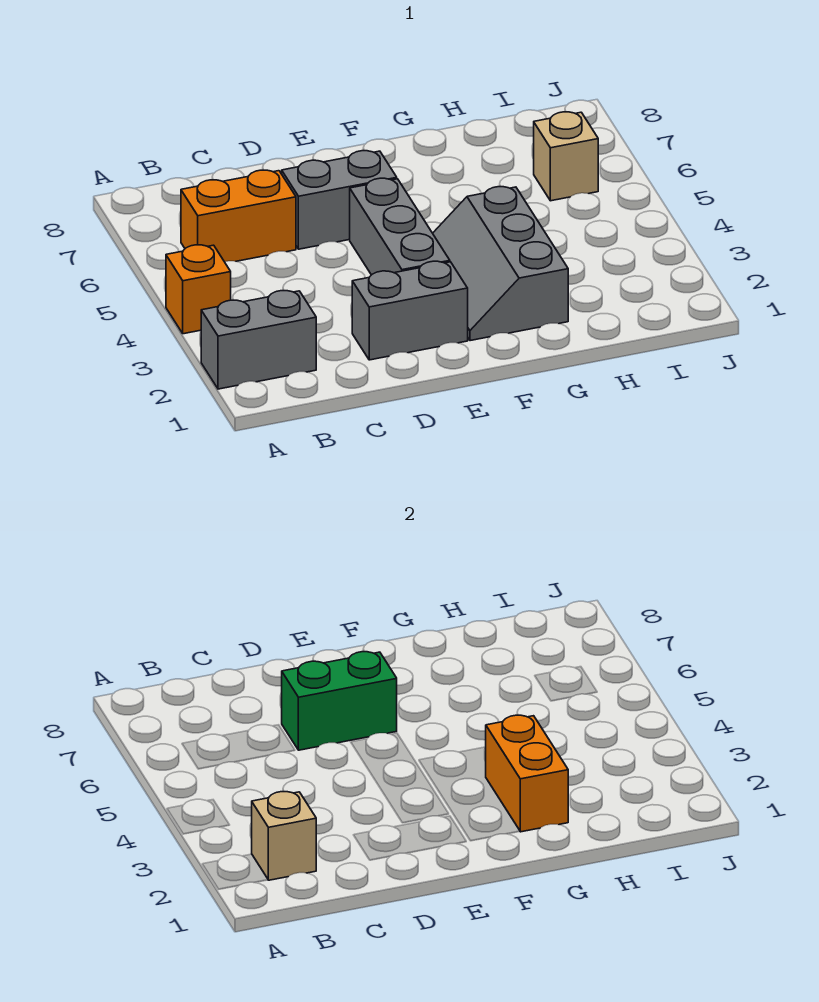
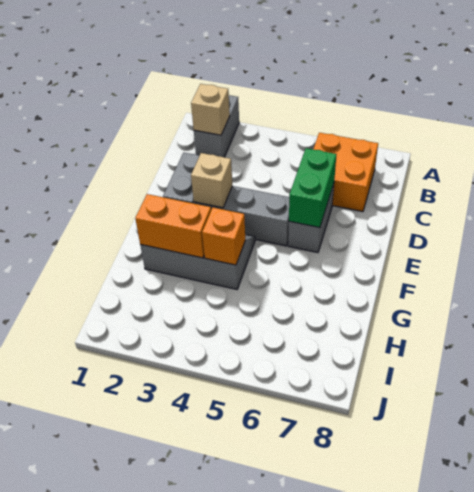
orange 1x1 brick [166,245,231,334] -> orange 1x1 brick moved to [202,208,245,265]
orange 1x2 brick [181,170,296,262] -> orange 2x2 brick [313,133,378,212]
tan 1x1 brick [534,112,598,201] -> tan 1x1 brick moved to [191,153,232,208]

